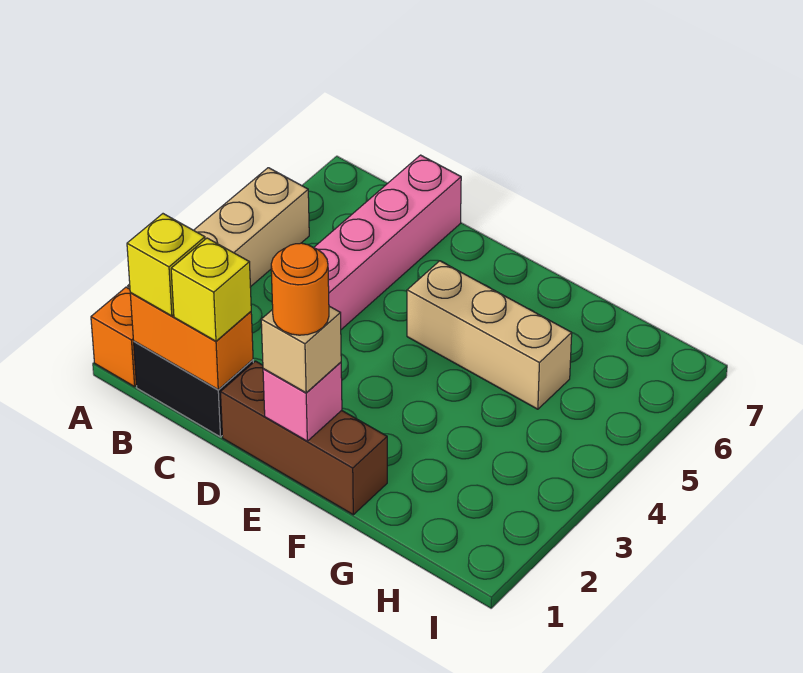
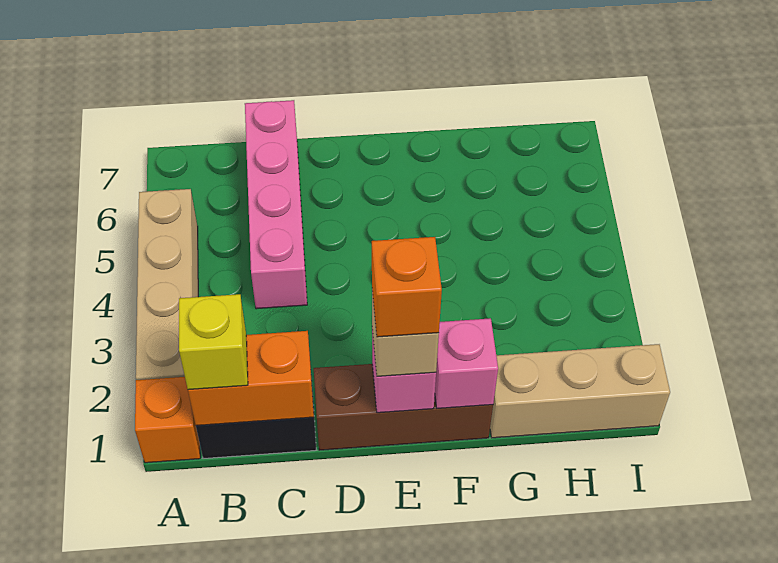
yellow 1x1 brick [171,238,251,341] -> none
orange 1x1 round brick [271,243,329,335] -> orange 1x1 brick [372,237,442,337]
tan 1x3 brick [407,261,572,409] -> tan 1x3 brick moved to [490,344,670,438]
none -> pink 1x1 brick [435,318,498,408]

